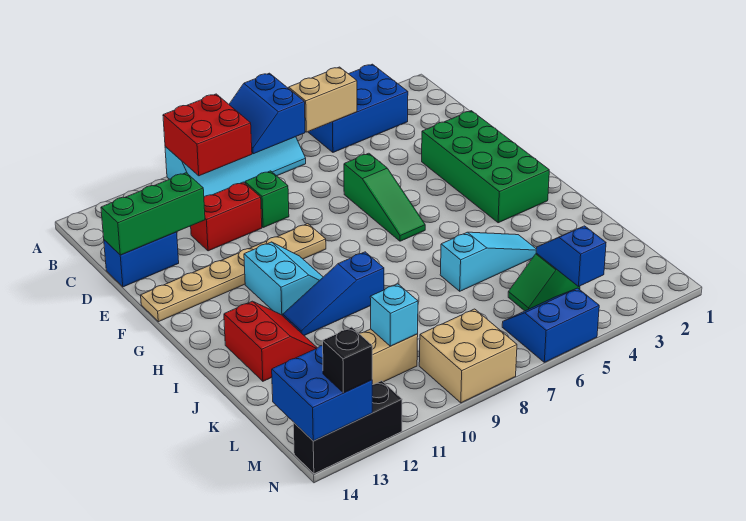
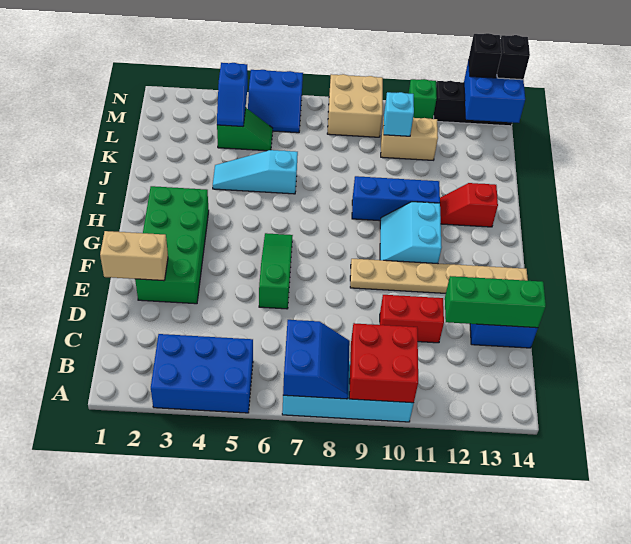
tan 1x2 brick [289,67,357,132] -> tan 1x2 brick moved to [100,231,168,281]
green 1x1 brick [245,171,289,228] -> green 1x1 brick moved to [408,79,437,119]
blue 1x3 slope [283,252,384,336] -> blue 1x3 brick [352,176,440,221]
red 2x2 slope [224,301,317,381] -> red 1x2 slope [440,183,498,227]
none -> black 1x1 brick [497,35,530,80]

